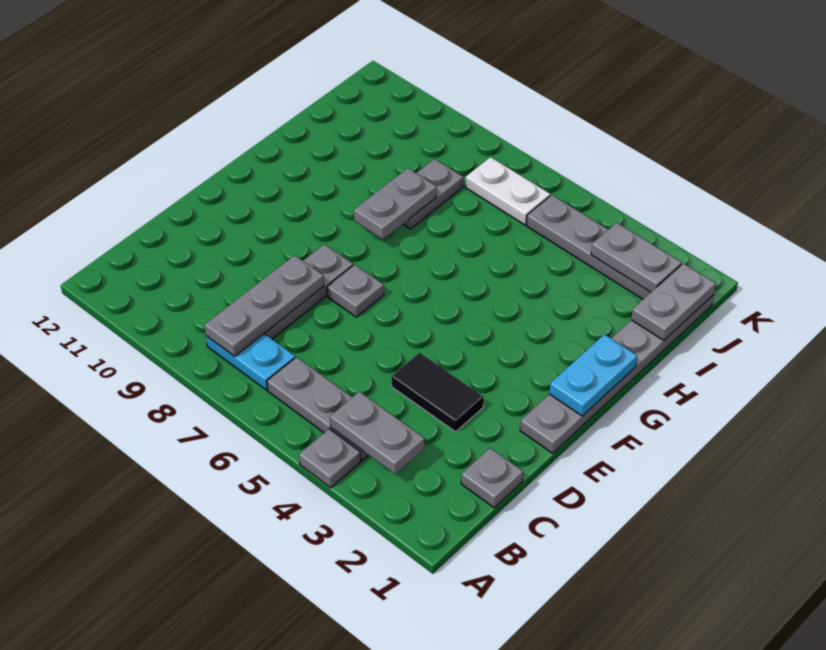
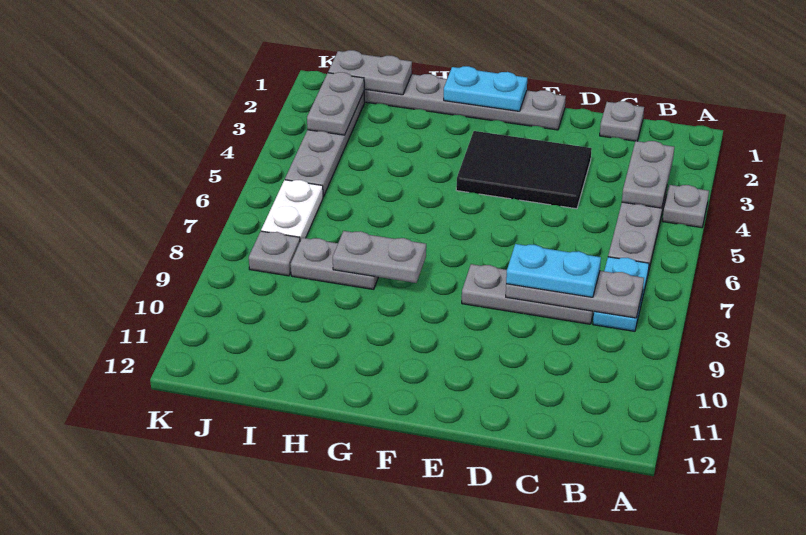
none -> cyan 1x2 plate [506,244,601,297]
black 1x2 tile [391,353,484,432] -> black 2x3 tile [456,131,592,209]
grey 1x1 plate [327,265,384,317] -> grey 1x1 plate moved to [249,231,300,276]

